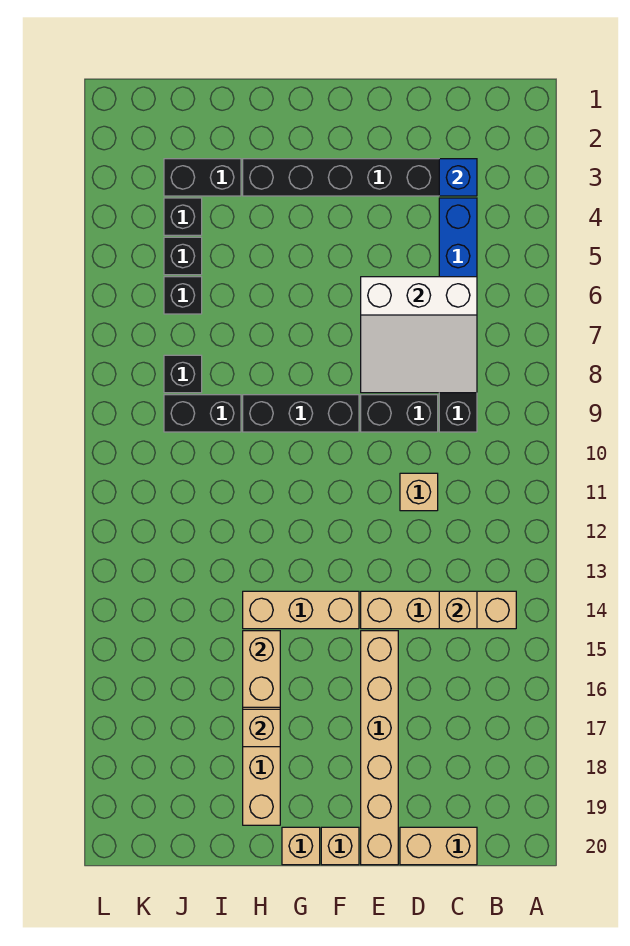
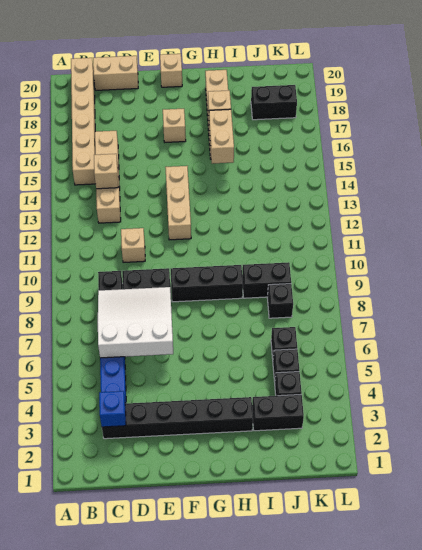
tan 1x4 brick [361,591,516,629] -> tan 1x4 brick turned to [95,131,121,223]
tan 1x6 brick [361,631,398,865] -> tan 1x6 brick moved to [71,58,96,185]
tan 1x3 brick [243,591,359,629] -> tan 1x3 brick turned to [165,166,191,240]
tan 1x1 brick [282,827,320,865] -> tan 1x1 brick moved to [163,109,186,142]
none -> black 1x2 brick [251,85,297,120]

